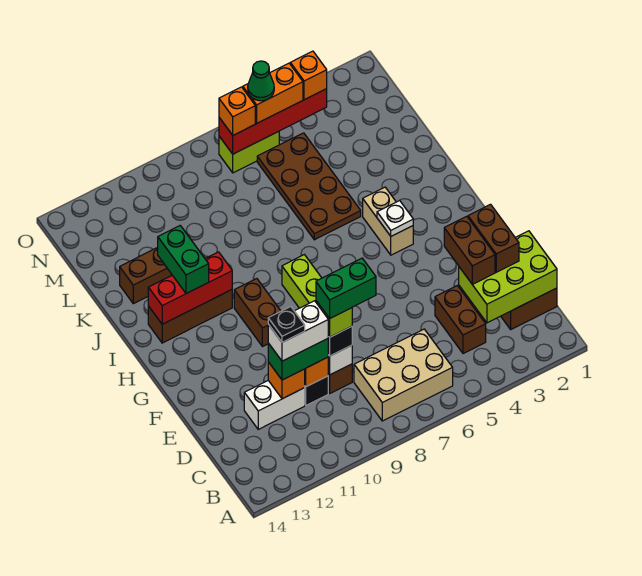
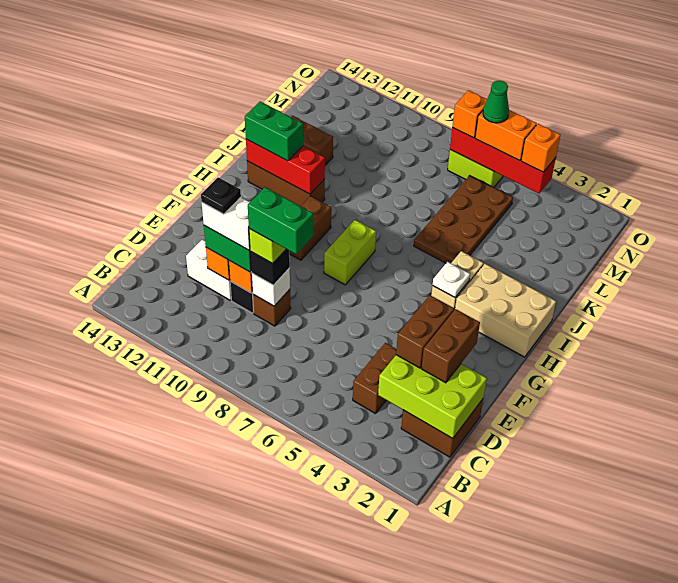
tan 2x3 brick [354,329,453,421] -> tan 2x3 brick moved to [455,264,556,357]
green 1x2 brick [158,226,209,293] -> green 1x2 brick turned to [245,102,303,161]

